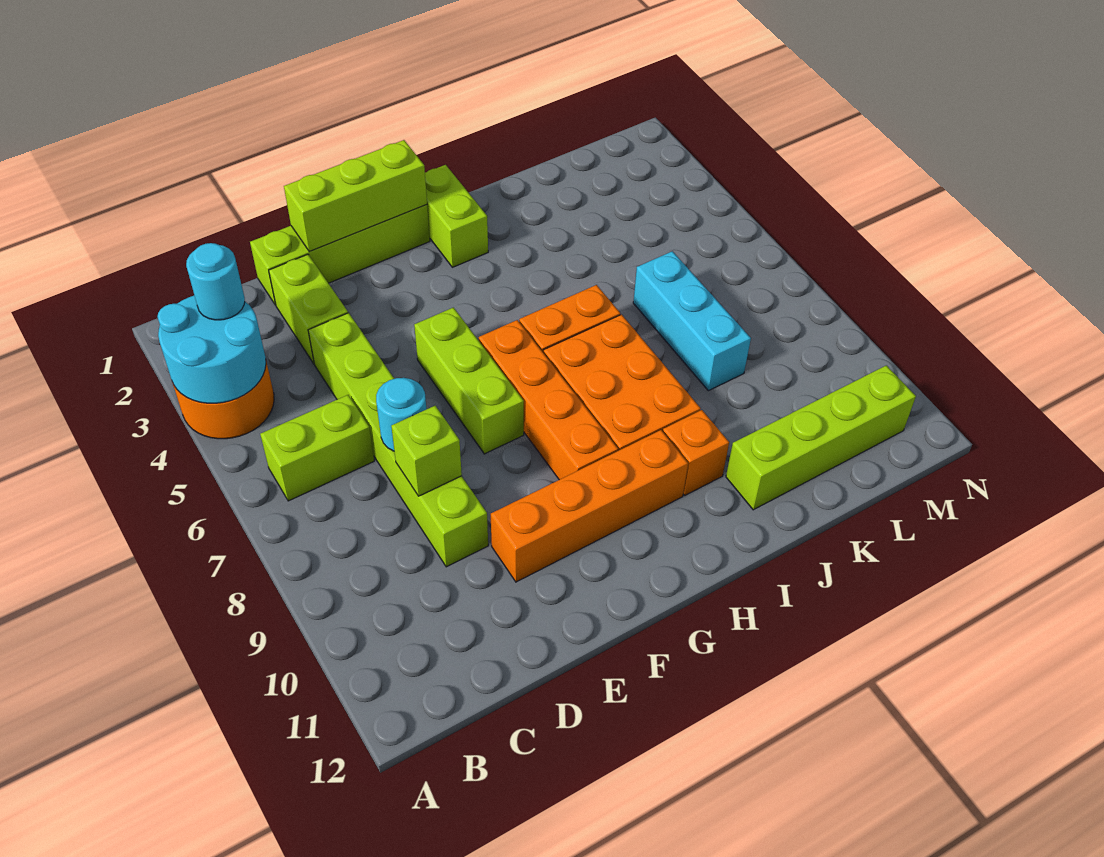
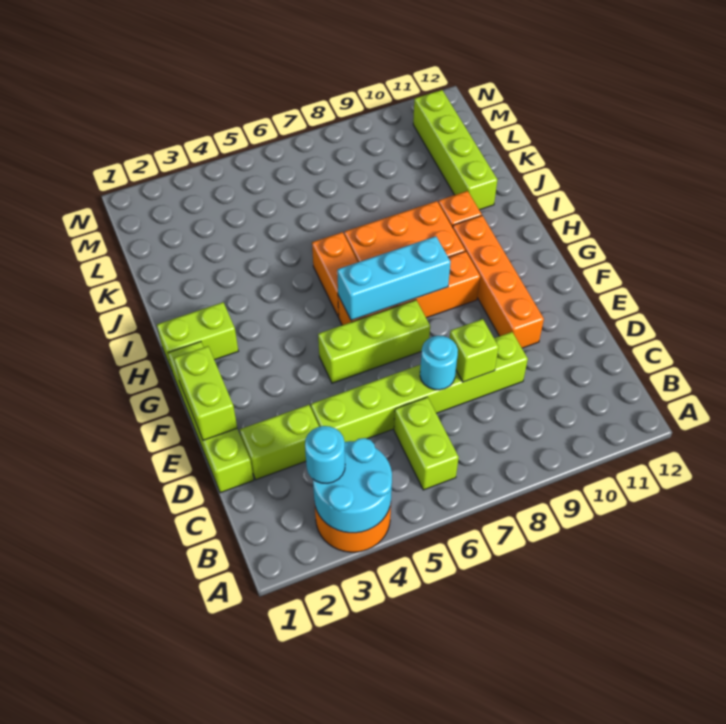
lime 1x3 brick [284,140,427,252] -> lime 1x2 brick [174,346,237,440]
cyan 1x3 brick [633,251,751,391] -> cyan 1x3 brick moved to [337,236,451,320]

